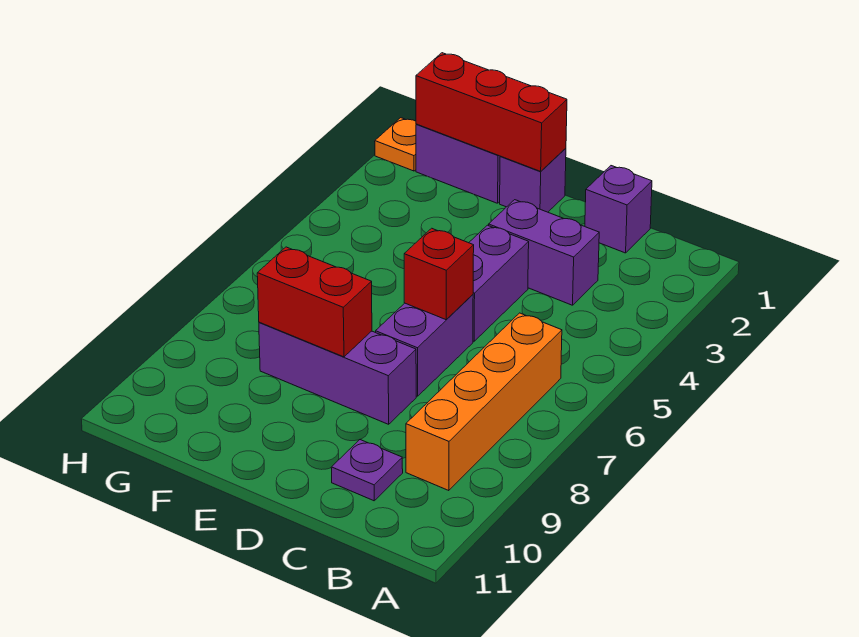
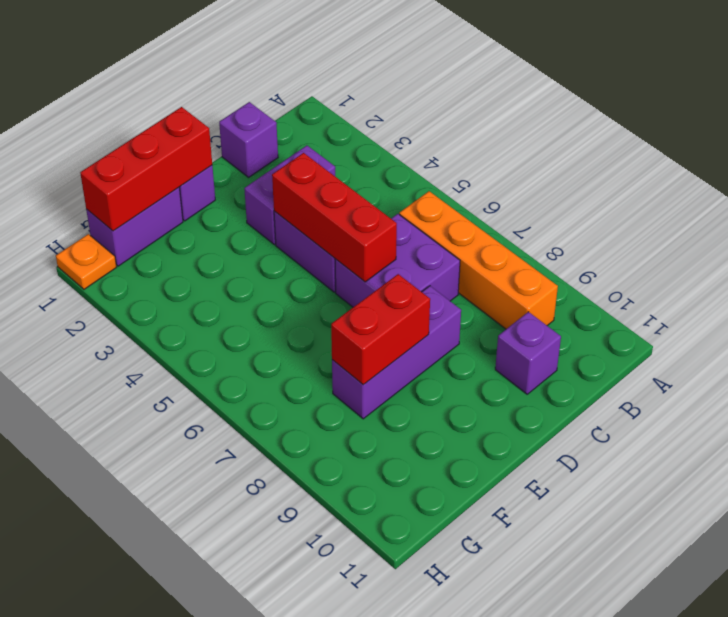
purple 1x1 plate [331,440,403,501] -> purple 1x1 brick [495,312,561,394]
purple 1x2 brick [376,295,473,396] -> purple 2x2 brick [335,214,460,307]
red 1x1 brick [404,228,474,320] -> red 1x3 brick [272,153,397,282]

